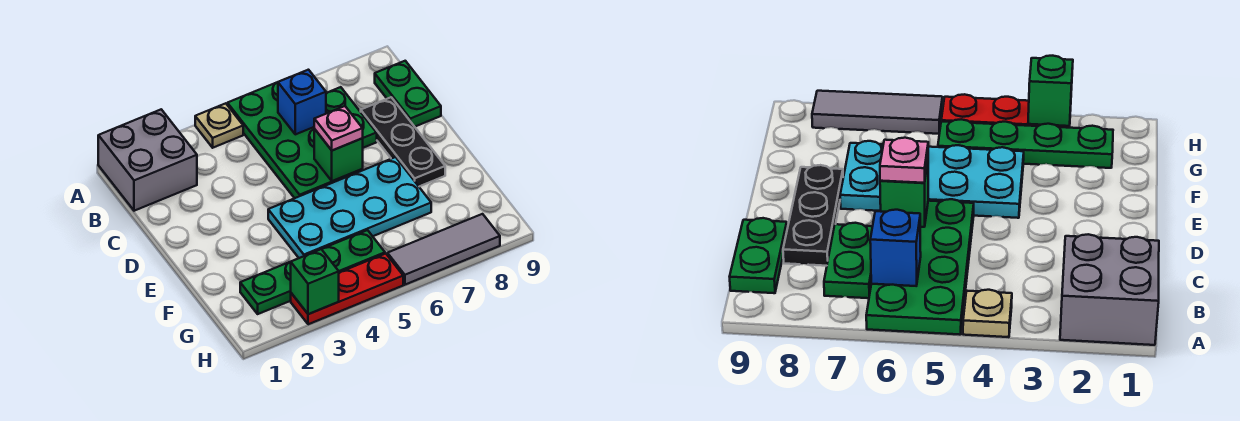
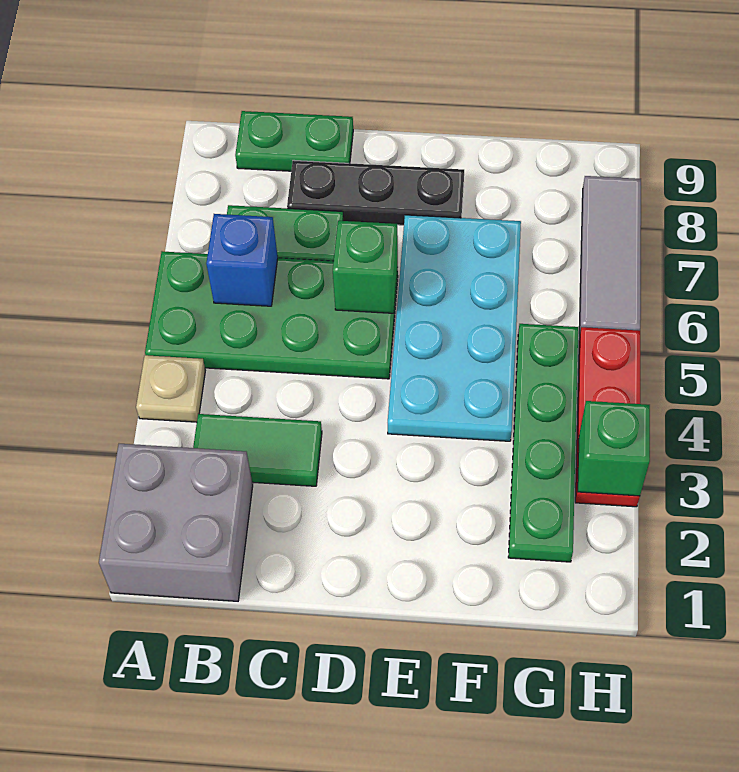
none -> green 1x2 tile [193,414,322,486]
pink 1x1 plate [314,106,363,150] -> none

